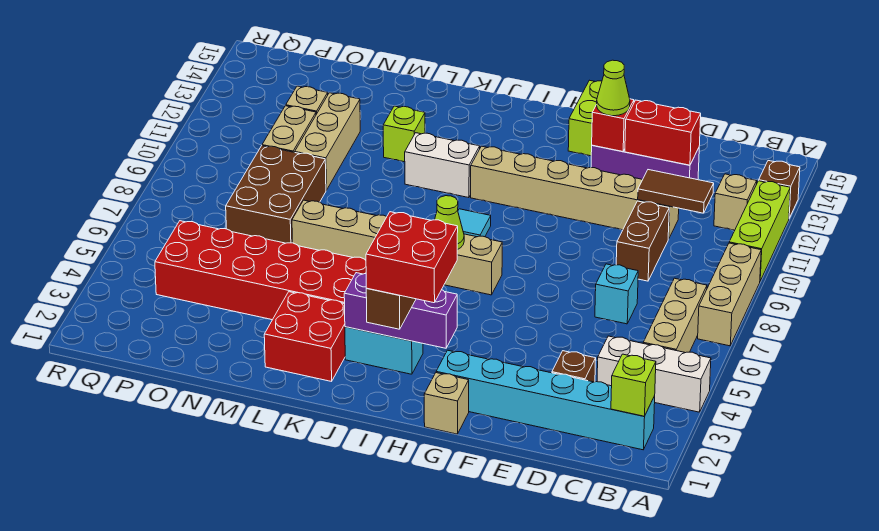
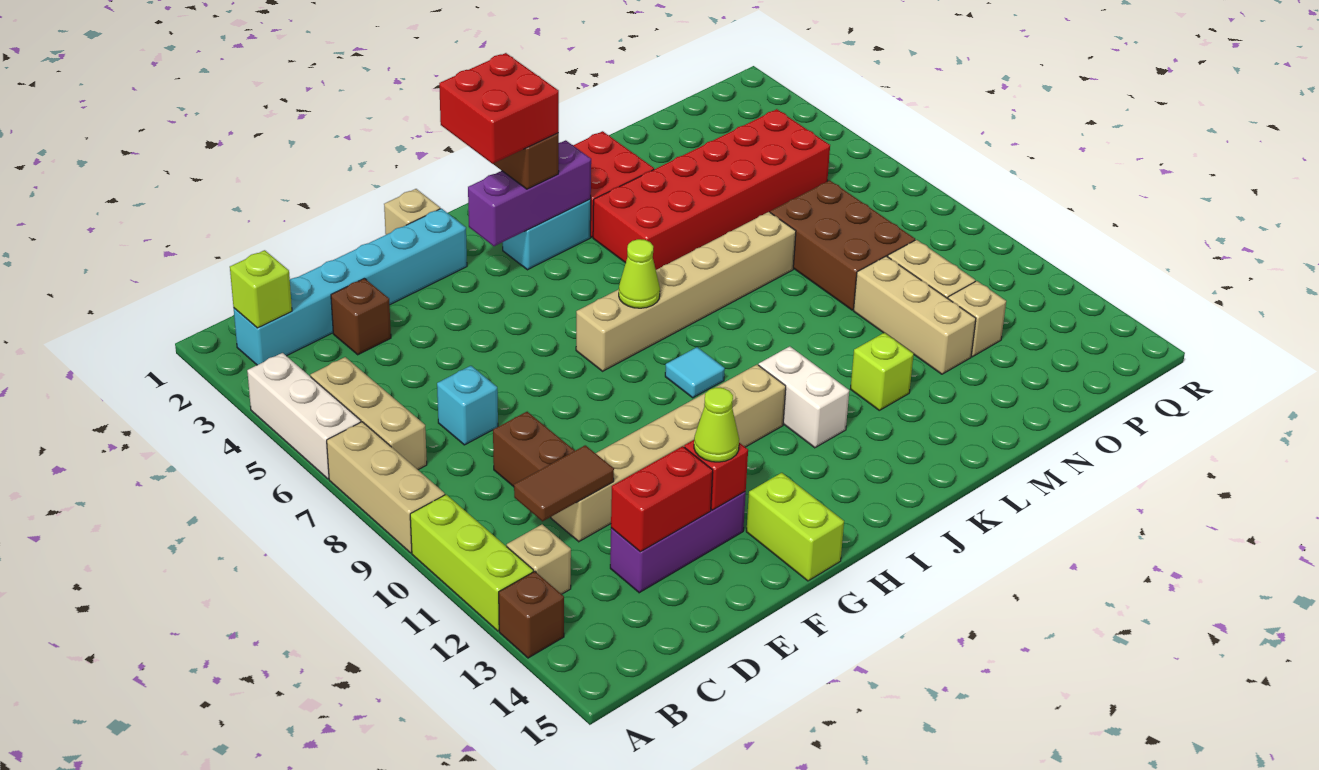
white 1x3 brick [597,336,711,412] -> white 1x3 brick turned to [247,353,361,479]
white 1x2 brick [405,133,480,198] -> white 1x2 brick turned to [759,346,849,448]

